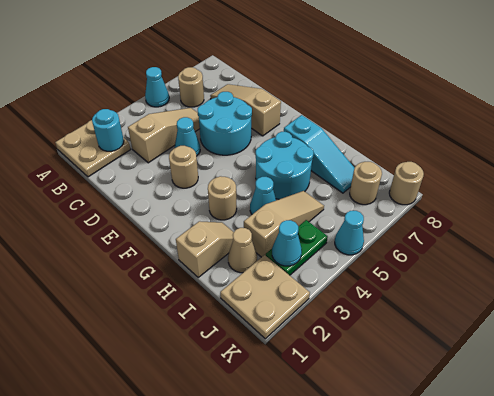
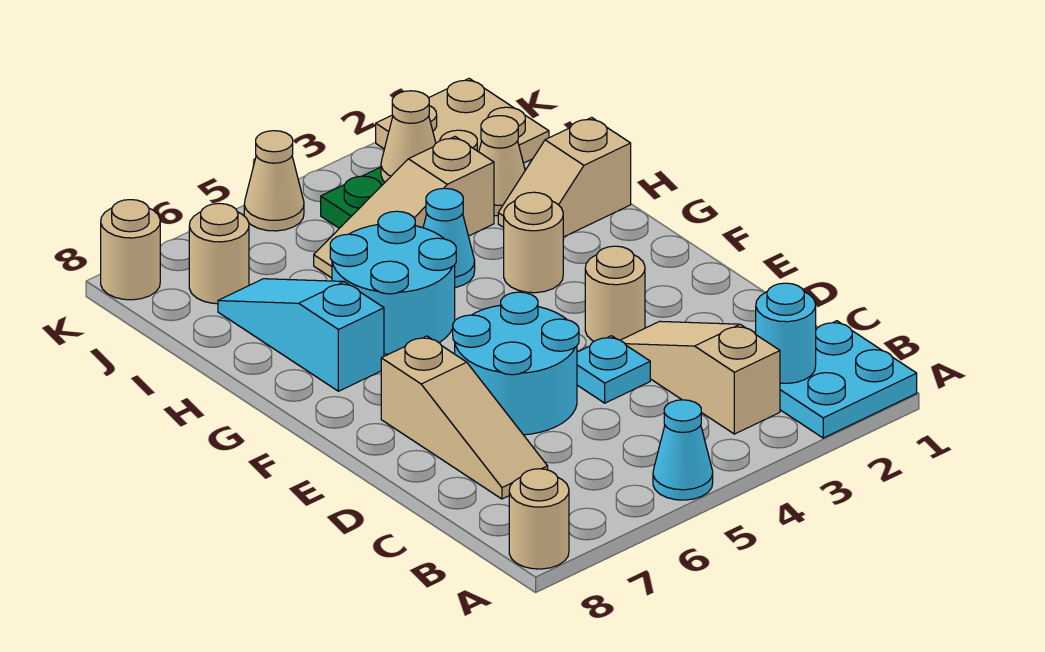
tan 2x2 plate [55,120,131,177] -> cyan 2x2 plate [780,321,917,438]
tan 1x1 round brick [178,67,204,107] -> tan 1x1 round brick moved to [509,469,569,569]
tan 1x3 slope [128,108,200,163] -> tan 1x3 slope turned to [621,321,780,434]
cyan 1x1 cone [175,117,200,156] -> cyan 1x1 plate [577,336,650,403]
cyan 1x1 cone [272,220,302,266] -> tan 1x1 cone [381,91,436,182]
cyan 1x1 cone [335,211,364,255] -> tan 1x1 cone [244,131,304,231]

